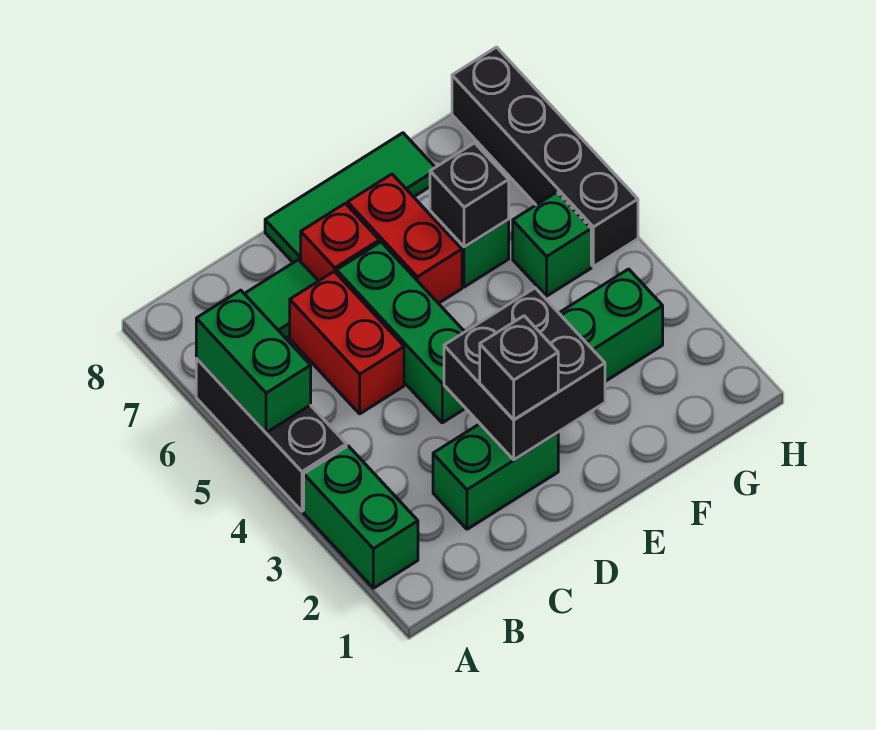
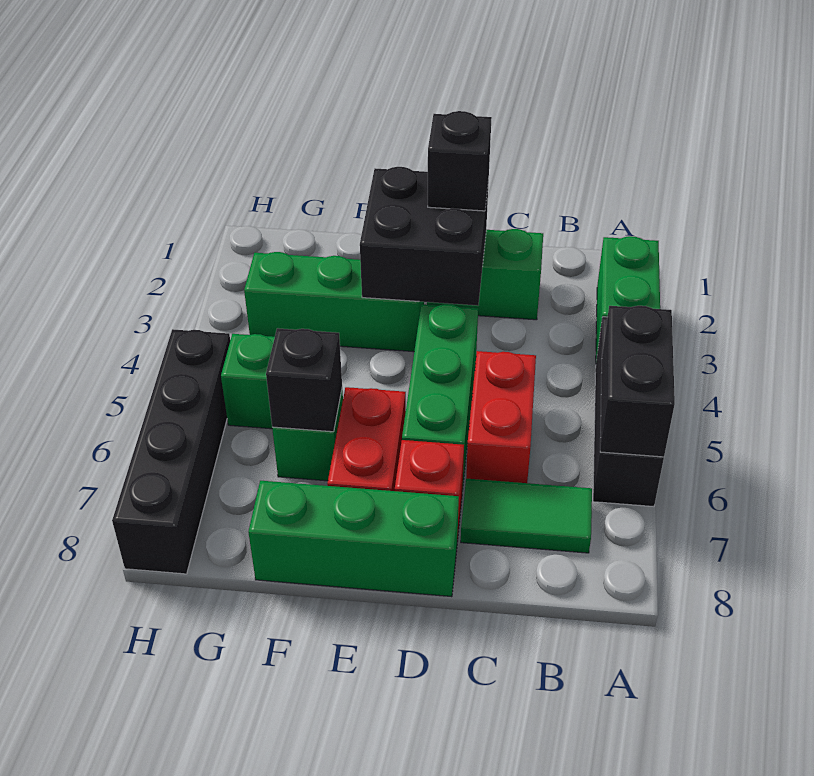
green 1x2 brick [196,290,311,433] -> black 1x2 brick [600,306,675,457]
green 1x3 tile [265,133,435,263] -> green 1x3 brick [248,481,459,597]

